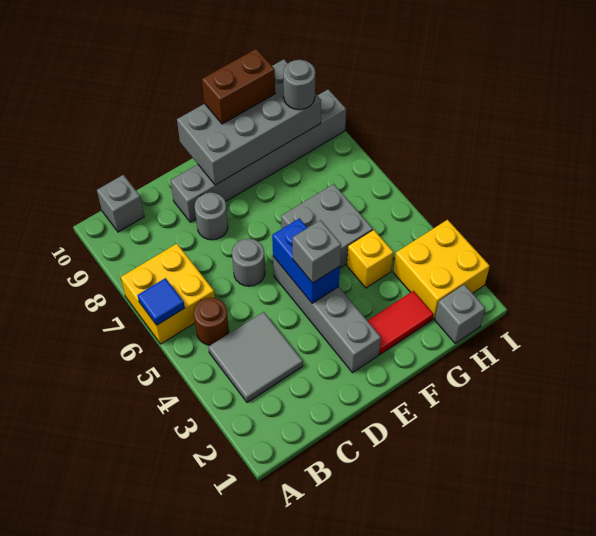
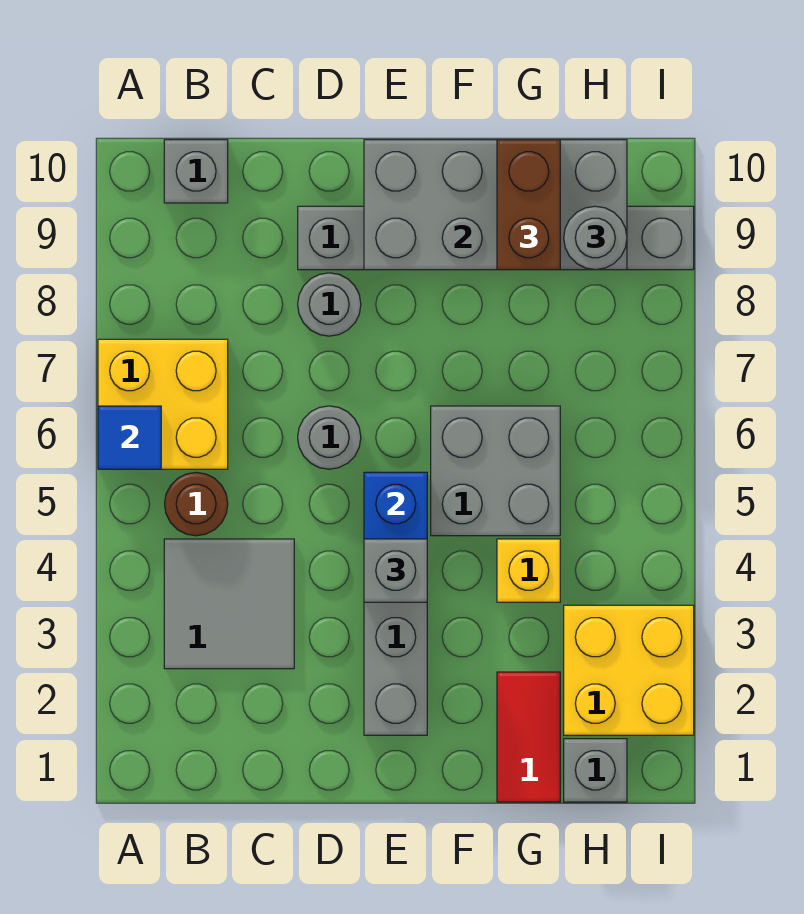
red 1x2 tile [368,291,434,354] -> red 1x2 tile turned to [497,672,560,802]
brown 1x2 brick [202,49,275,124] -> brown 1x2 brick turned to [497,140,560,270]

